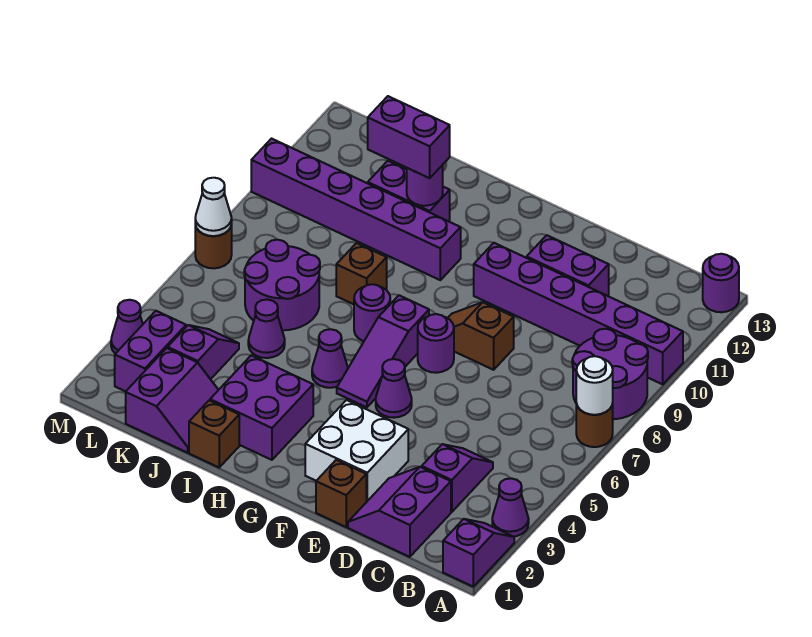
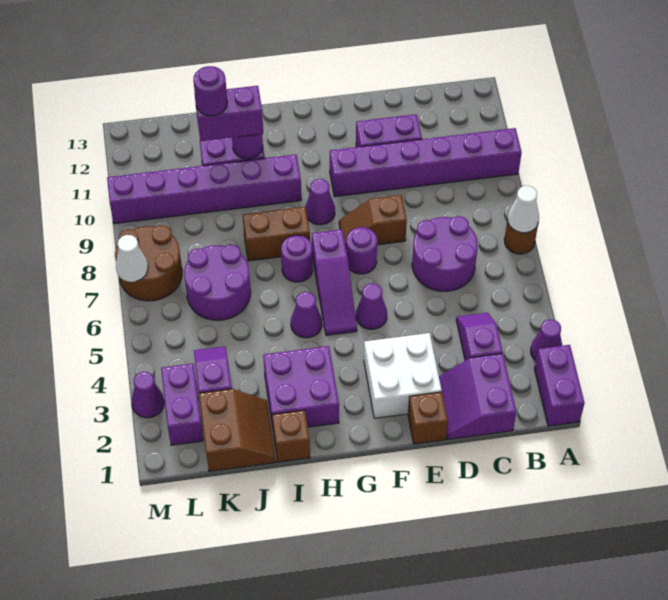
purple 1x2 slope [443,519,514,586] -> purple 1x2 brick [534,345,585,426]
white 1x1 round brick [576,356,613,415] -> white 1x1 cone [508,186,539,233]
purple 2x2 round brick [572,329,648,419] -> purple 2x2 round brick moved to [412,216,478,291]
purple 1x1 round brick [703,254,739,312] -> purple 1x1 round brick moved to [193,66,227,116]
brown 1x1 brick [336,243,387,304] -> brown 1x2 brick [243,207,310,261]
purple 2x2 slope [126,348,218,453] -> brown 2x2 slope [199,389,276,471]
purple 1x1 cone [248,299,285,358] -> purple 1x1 cone moved to [305,179,335,225]
brown 1x1 round brick [195,224,232,268] -> brown 2x2 round brick [115,225,182,301]

